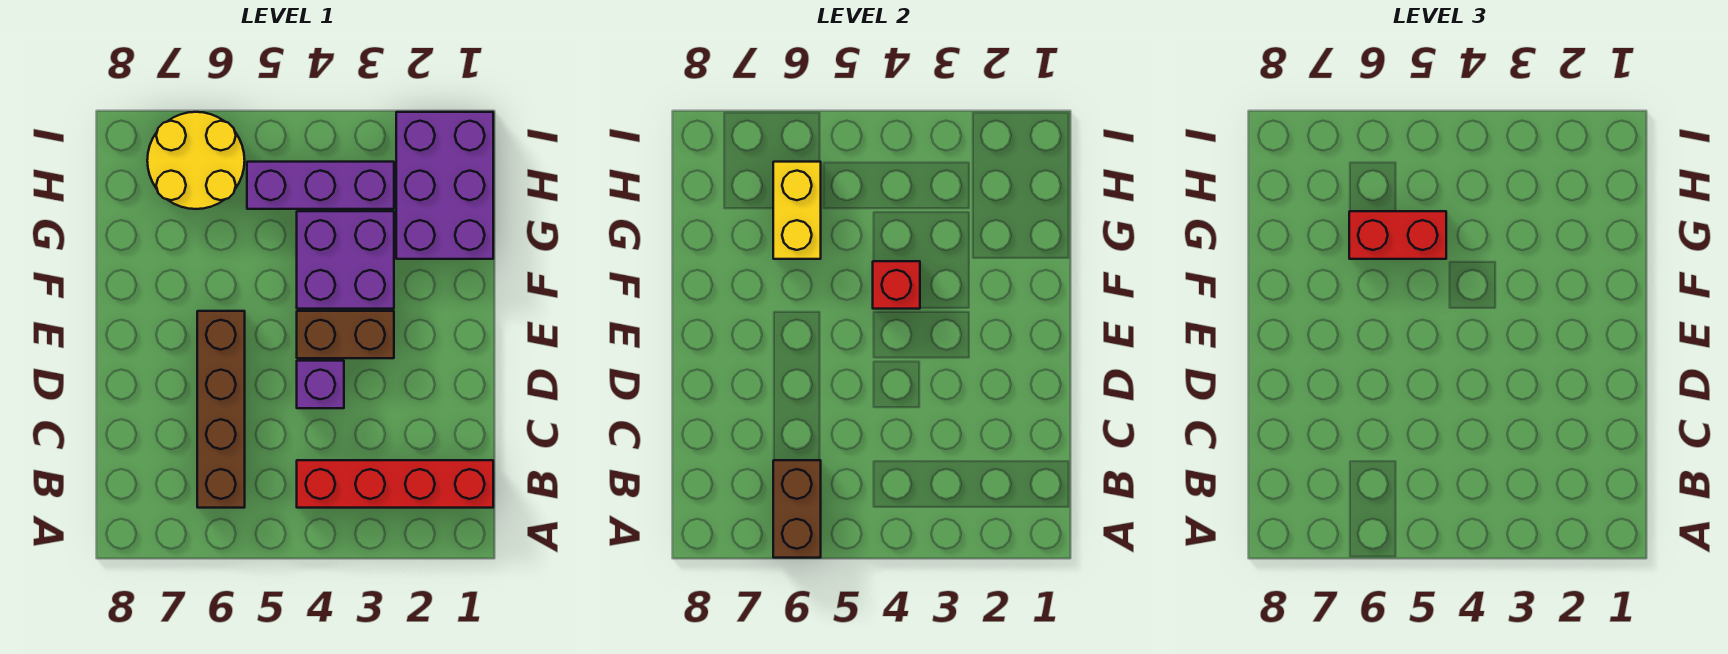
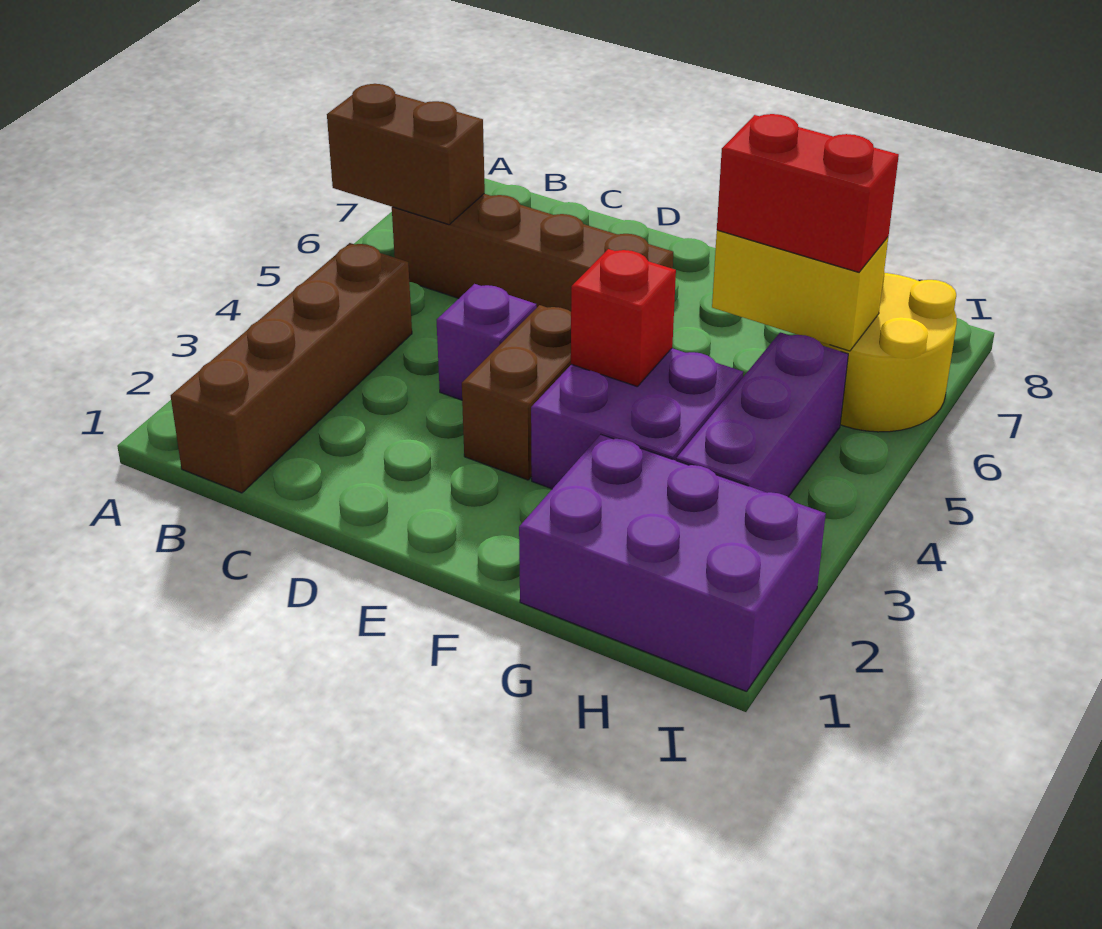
red 1x4 brick [297,460,493,508] -> brown 1x4 brick [171,243,412,493]
red 1x2 brick [1349,211,1446,259] -> red 1x2 brick turned to [717,114,899,272]

